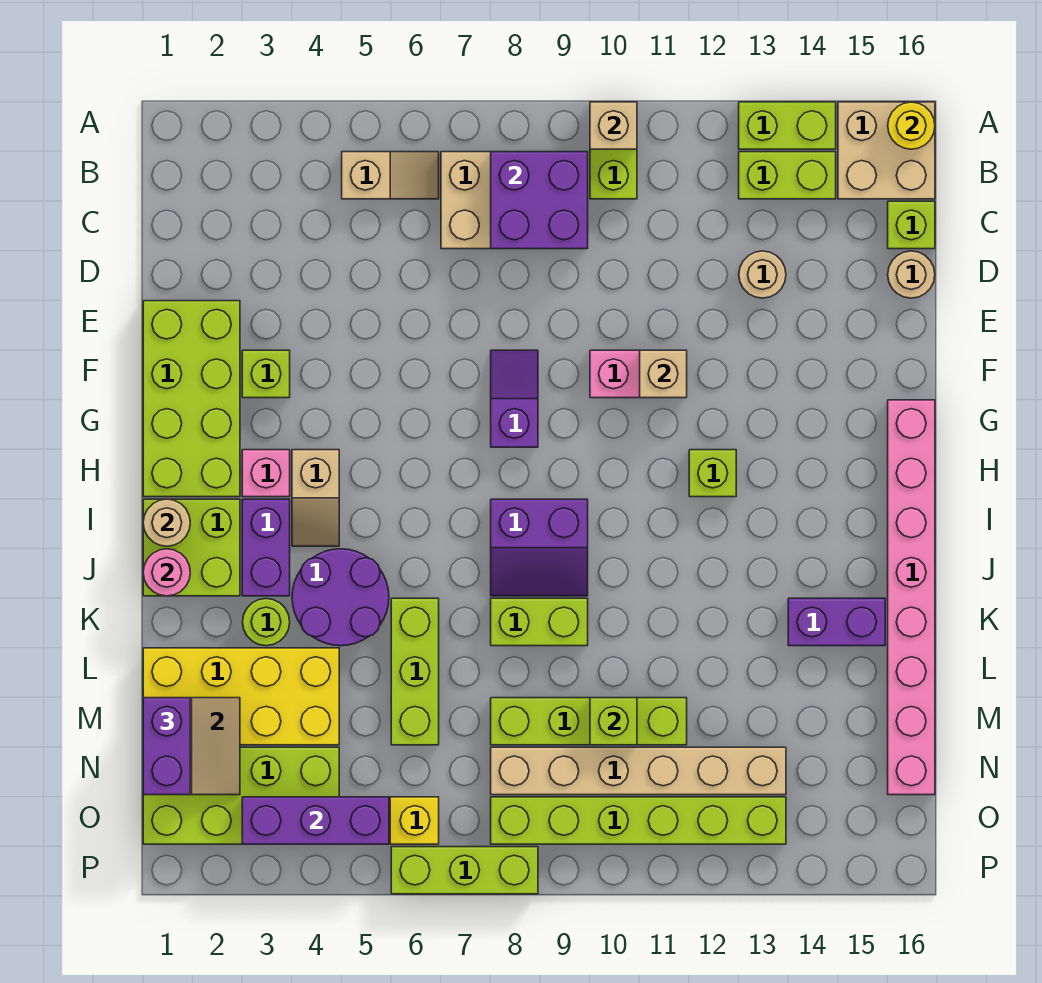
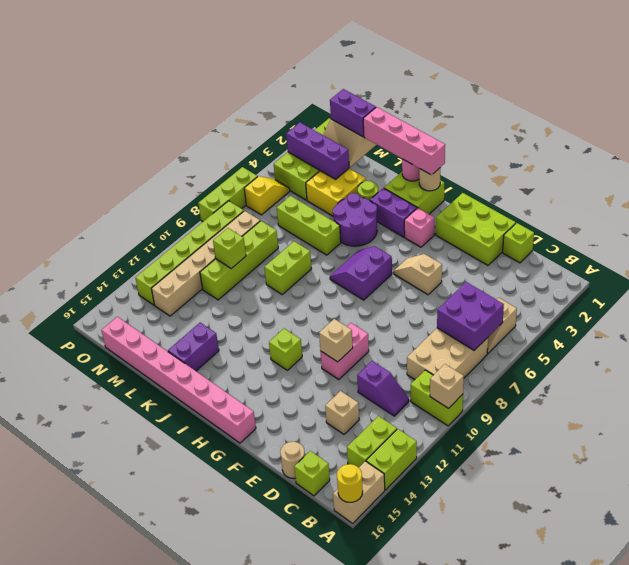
tan 2x2 brick [838,102,935,199] -> tan 1x2 brick [333,461,385,523]
purple 2x2 brick [491,152,588,249] -> purple 2x2 brick moved to [437,282,504,350]
tan 1x1 round brick [739,251,786,298] -> tan 1x1 brick [325,391,359,434]
lime 2x4 brick [143,301,240,497] -> lime 2x3 brick [436,193,516,265]
lime 1x1 brick [242,350,290,398] -> lime 1x1 brick moved to [503,223,534,263]
purple 1x2 slope [491,350,538,447] -> purple 1x2 slope moved to [357,361,409,416]
tan 1x2 slope [292,450,339,546] -> tan 1x2 slope moved to [394,254,442,295]
none -> pink 1x4 brick [363,107,445,175]
purple 2x2 slope [491,499,588,596] -> purple 2x2 slope moved to [330,246,392,300]
yellow 2x4 brick [143,648,339,745] -> yellow 2x2 brick [306,168,366,216]
purple 1x3 brick [242,797,389,844] -> purple 1x3 brick turned to [286,122,349,179]

